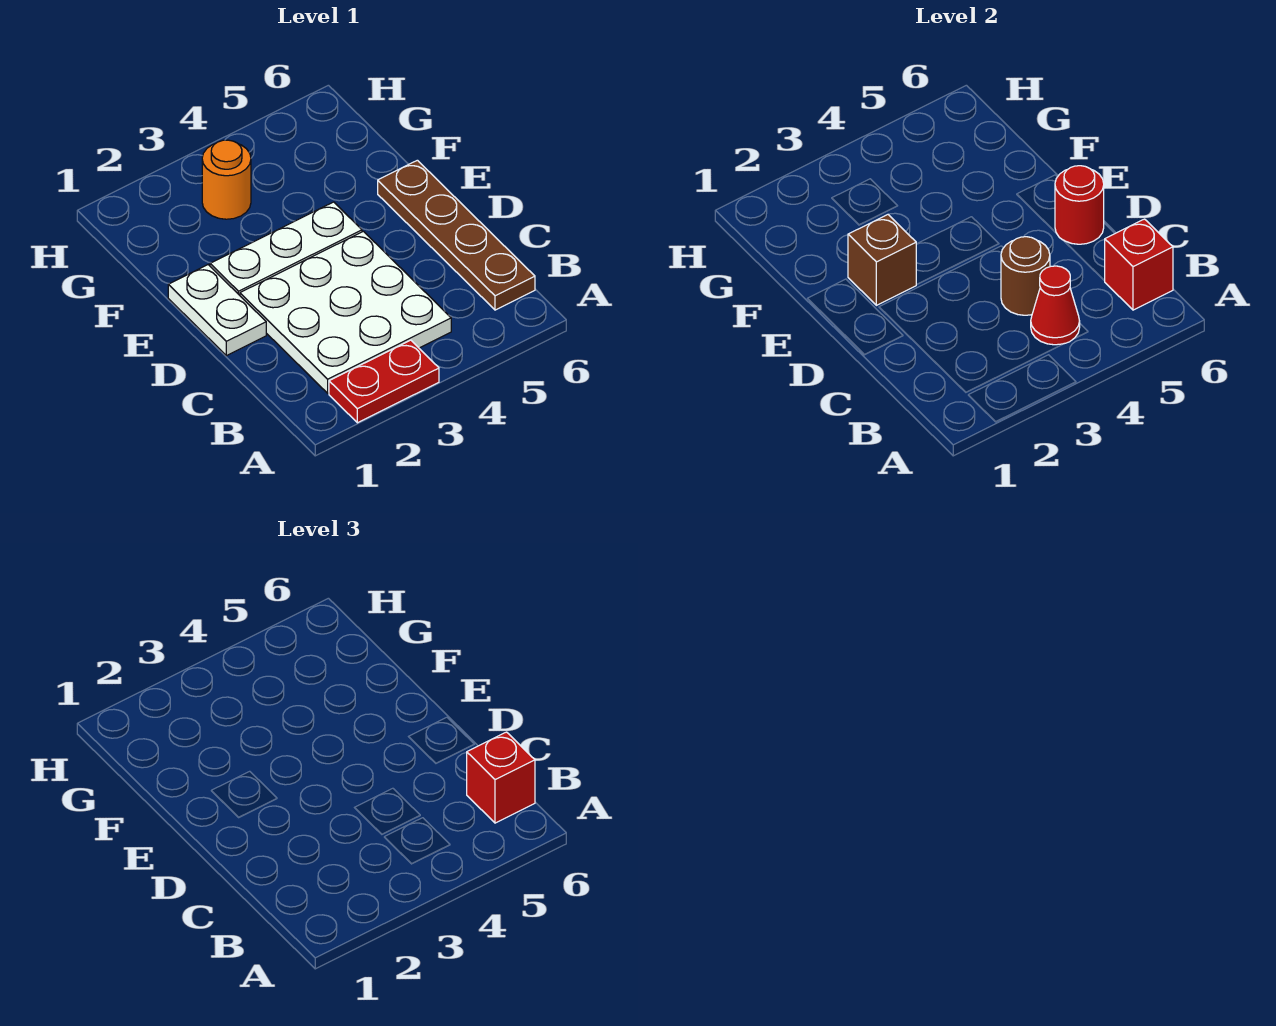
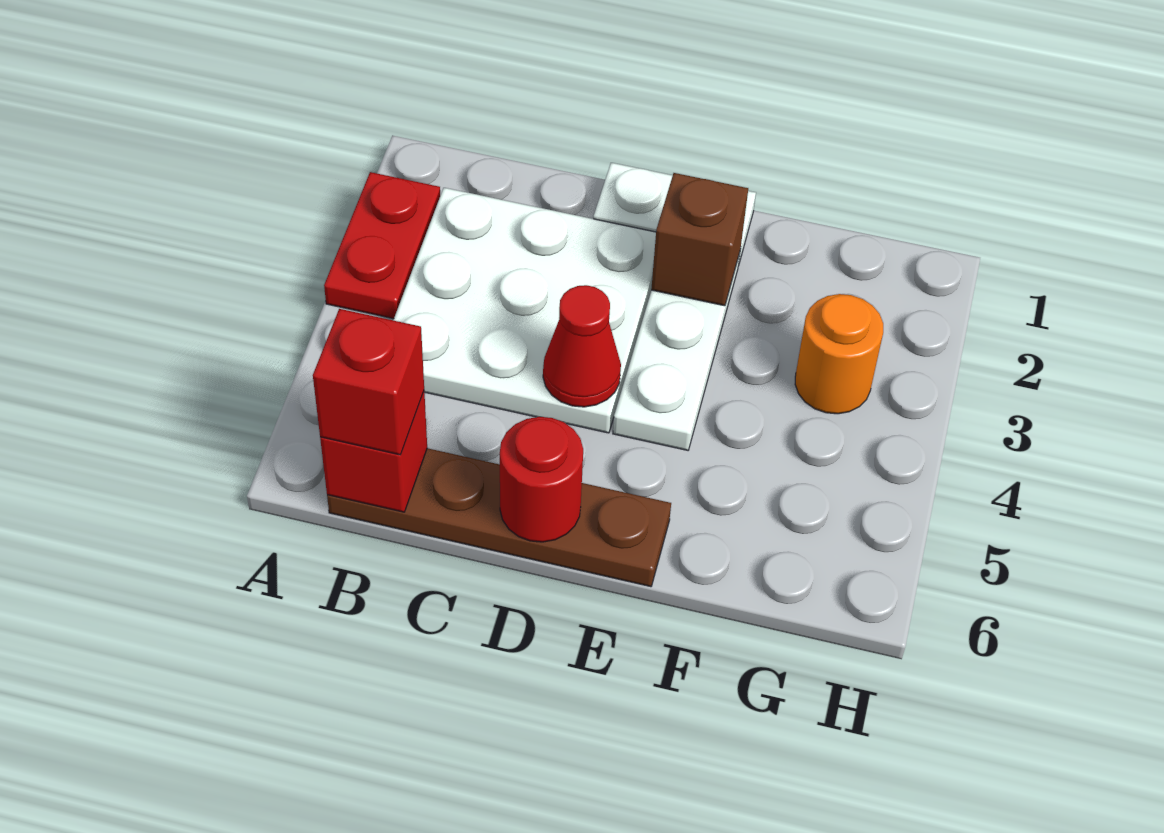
red 1x1 cone [1031,266,1080,345] -> red 1x1 cone moved to [543,285,621,407]
brown 1x1 round brick [1001,237,1050,315] -> none

